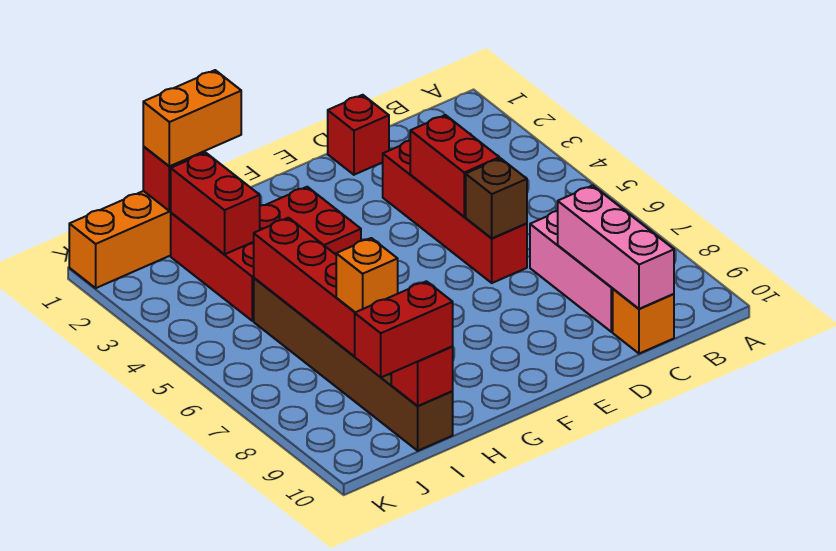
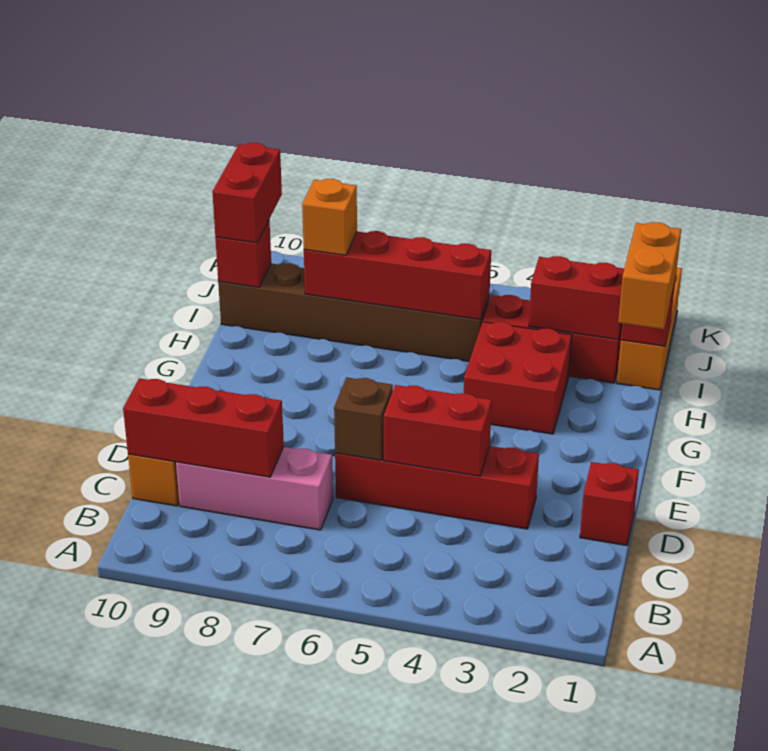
pink 1x3 brick [558,185,674,309] -> red 1x3 brick [123,378,284,477]

